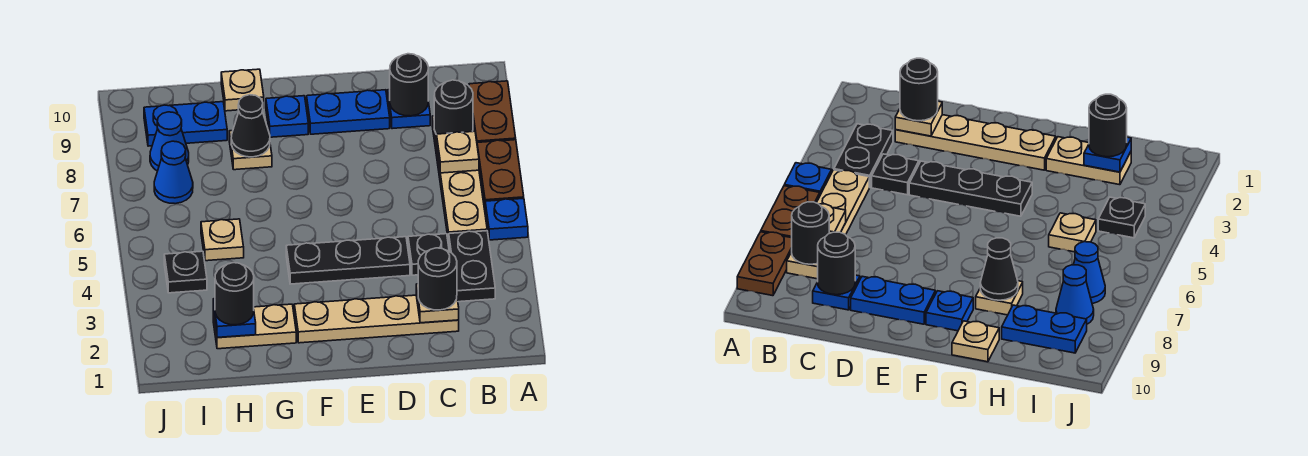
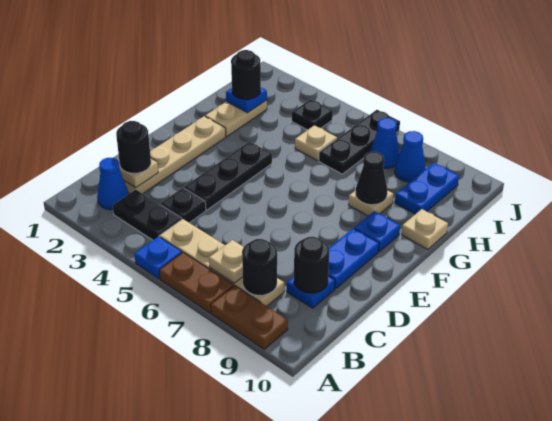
none -> blue 1x1 cone [97,158,129,210]
none -> black 1x3 plate [319,110,400,174]

